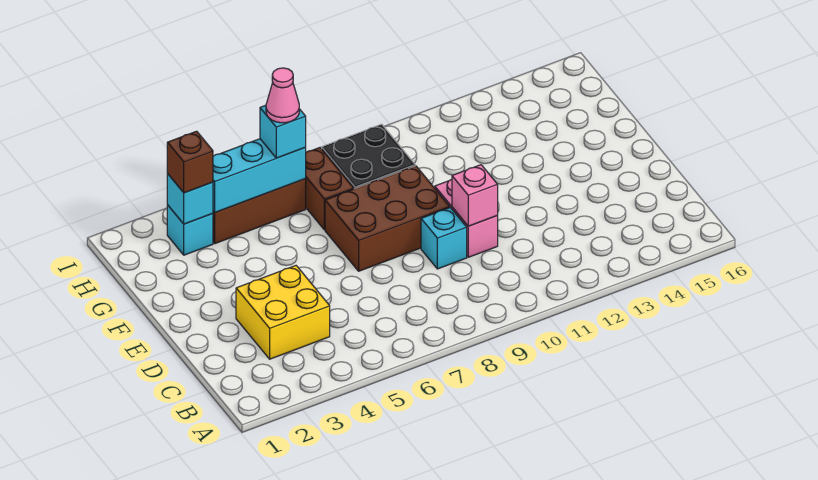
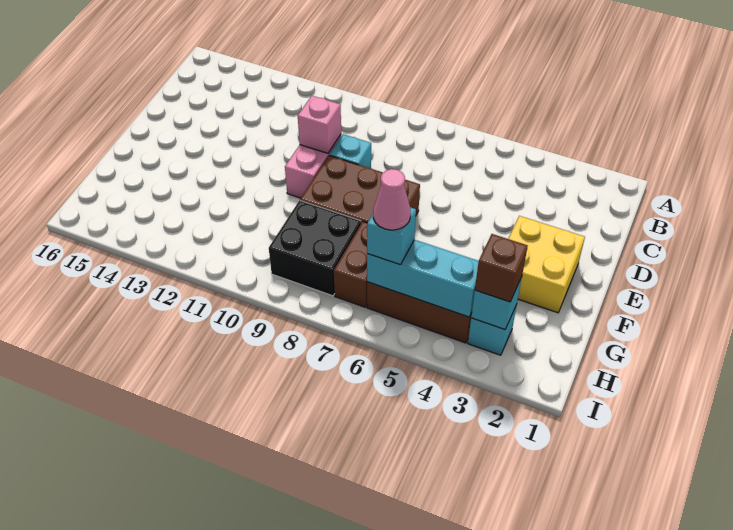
yellow 2x2 brick [236,266,330,359] -> yellow 2x2 brick moved to [508,216,585,313]

